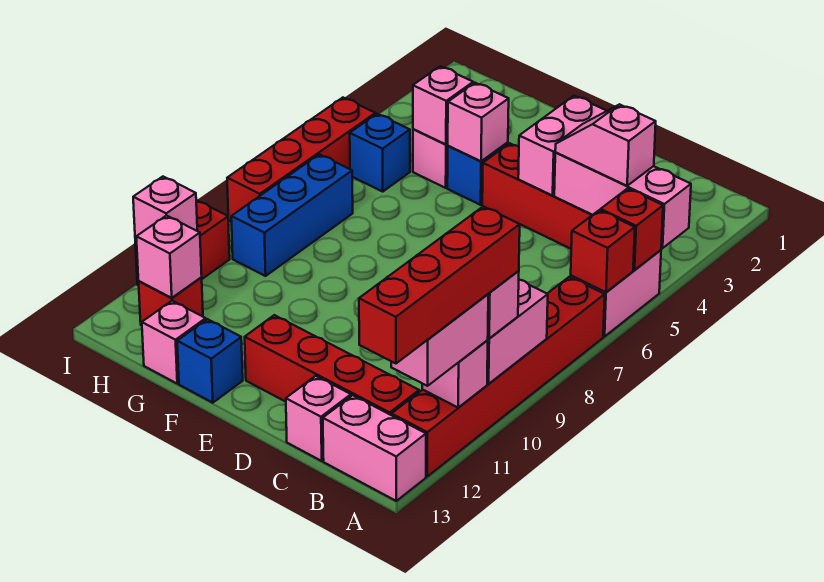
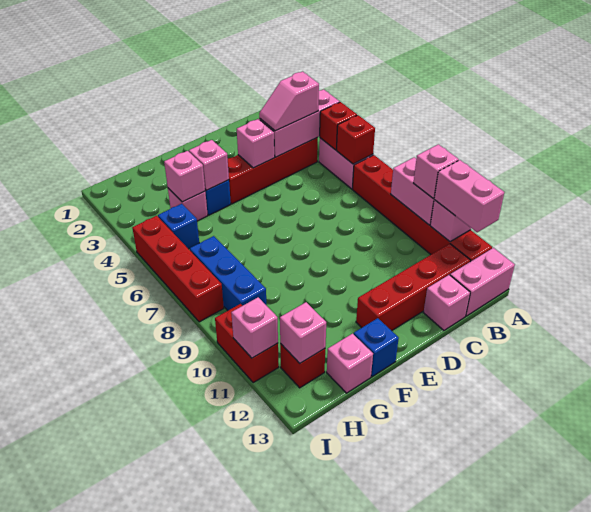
red 1x4 brick [359,207,520,364] -> none
pink 1x2 brick [518,96,606,196] -> pink 1x1 brick [237,119,275,168]

